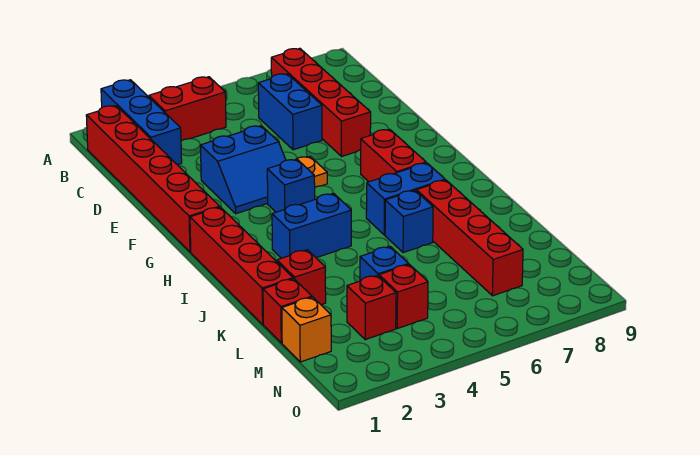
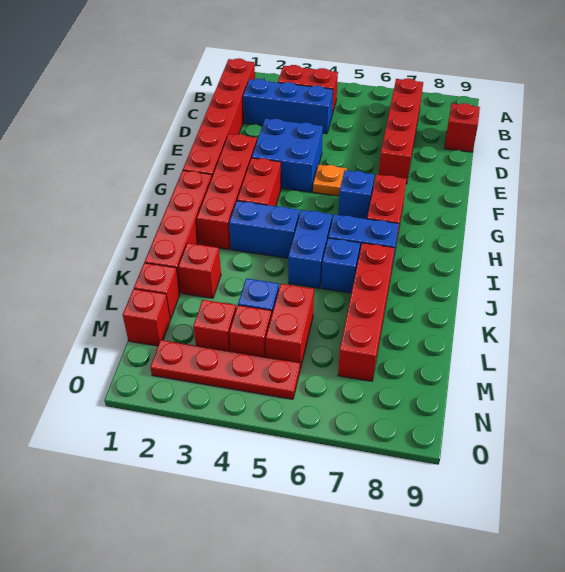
blue 1x3 brick [101,80,182,165] -> blue 1x3 brick turned to [243,79,333,134]
blue 1x2 brick [258,74,322,150] -> blue 1x2 brick moved to [288,210,332,288]
none -> red 1x1 brick [445,103,480,152]
blue 2x2 slope [200,126,286,214] -> blue 2x2 brick [252,119,323,192]
none -> red 1x4 brick [197,134,257,249]
none -> red 1x2 brick [237,158,281,206]
blue 1x1 brick [267,159,315,212] -> blue 1x1 brick moved to [338,170,374,219]
none -> red 1x2 brick [266,284,314,369]
orange 1x1 brick [282,297,331,362] -> red 1x1 brick [123,289,170,346]
none -> red 1x4 plate [150,340,300,399]

